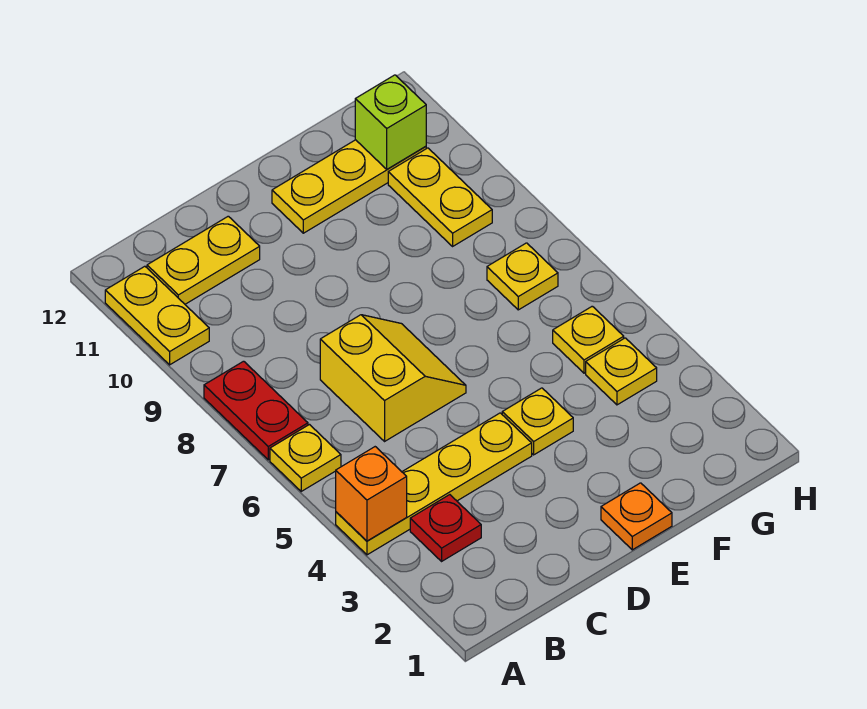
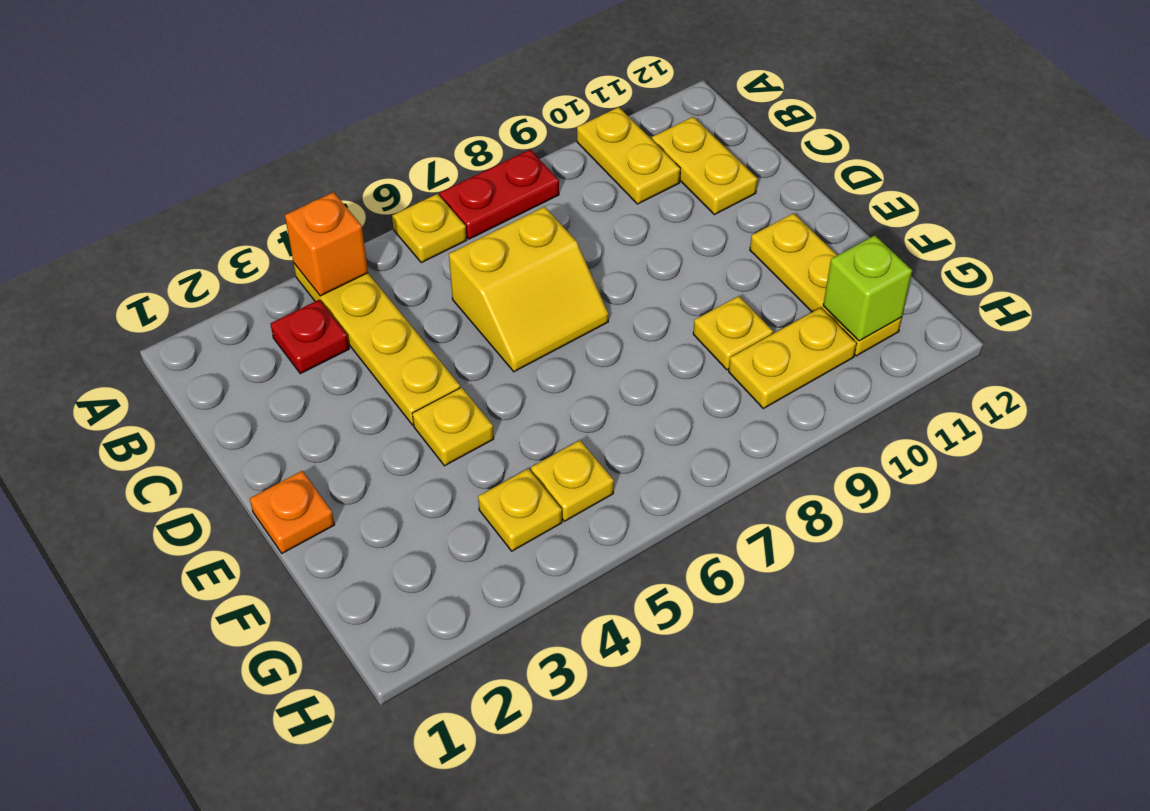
yellow 1x2 plate [105,266,209,365] -> yellow 1x2 plate turned to [577,107,680,204]
yellow 1x1 plate [487,243,558,310] -> yellow 1x1 plate moved to [693,296,773,370]

